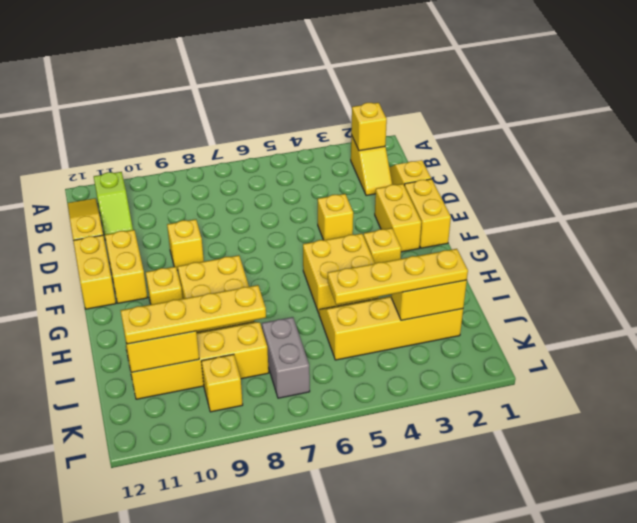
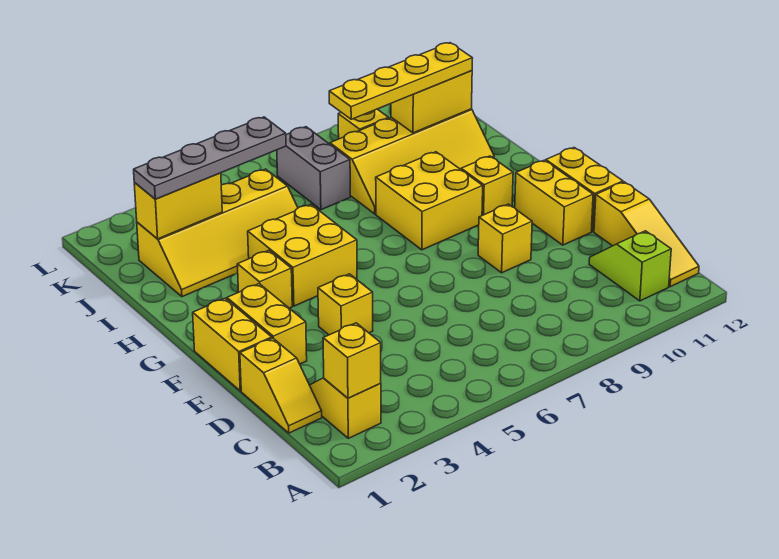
yellow 1x4 plate [328,249,468,305] -> grey 1x4 plate [134,117,286,199]

